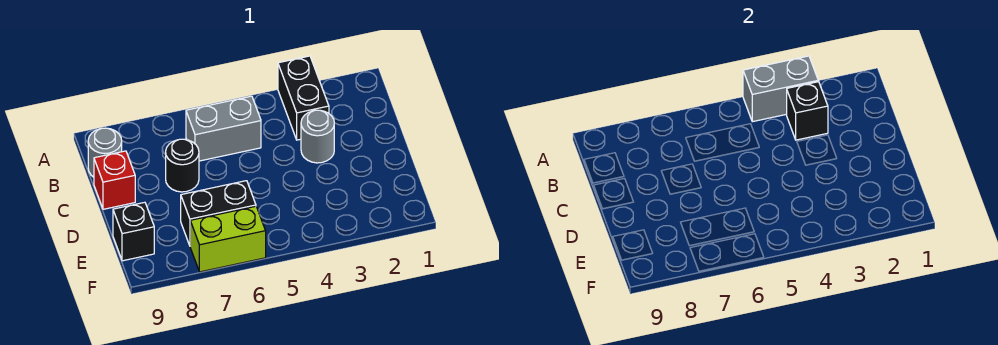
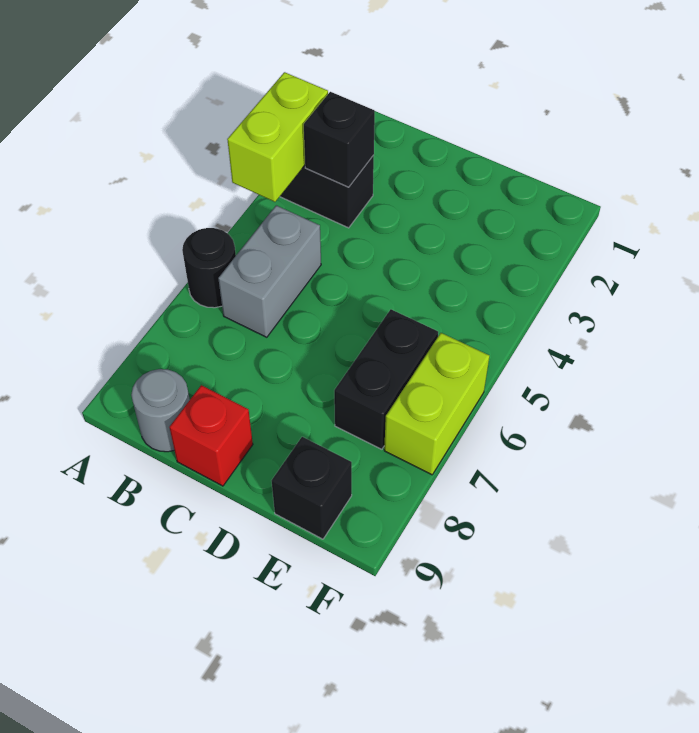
grey 1x2 brick [743,56,818,122] -> lime 1x2 brick [227,72,328,202]
grey 1x1 round brick [301,110,334,163] -> none
black 1x1 round brick [166,139,199,192] -> black 1x1 round brick moved to [182,228,236,308]

